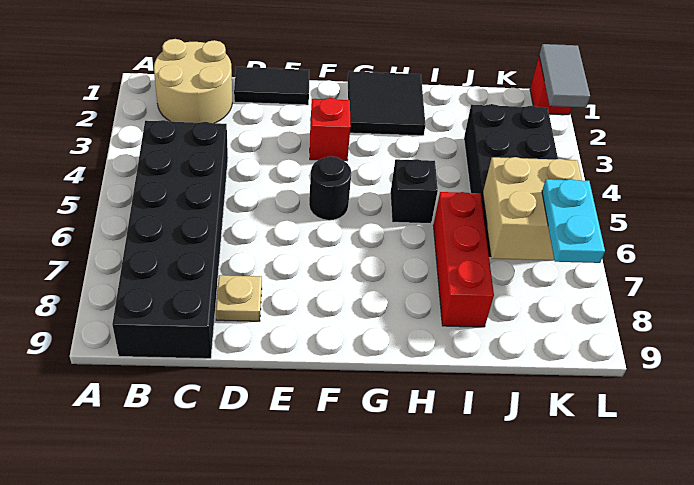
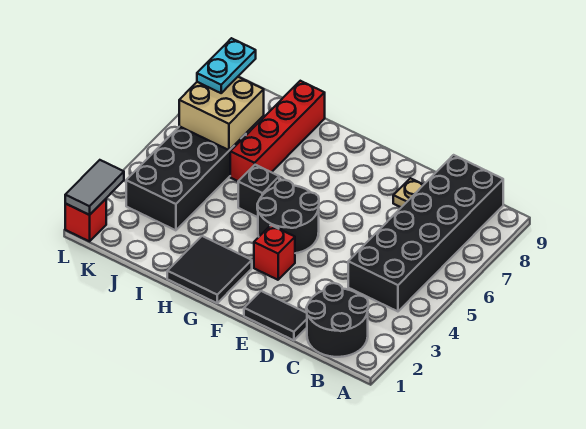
tan 2x2 round brick [154,39,232,123] -> black 2x2 round brick [306,283,368,357]
black 1x1 round brick [309,156,352,220] -> black 2x2 round brick [257,180,319,253]
red 1x3 brick [433,192,494,327] -> red 1x4 brick [230,81,325,181]

